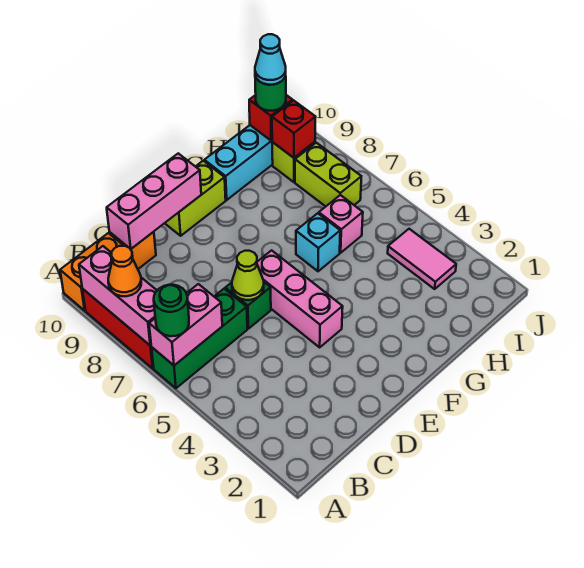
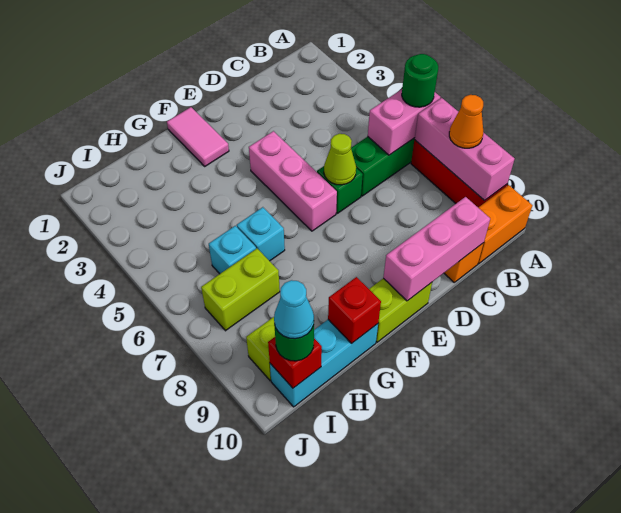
pink 1x1 brick [319,195,363,253] -> cyan 1x1 brick [209,226,256,274]
pink 1x2 tile [388,229,456,289] -> pink 1x2 tile moved to [167,107,229,166]
lime 1x2 brick [295,143,361,206] -> lime 1x2 brick turned to [201,249,280,331]
red 1x1 brick [272,100,315,158] -> red 1x1 brick moved to [328,277,381,343]

